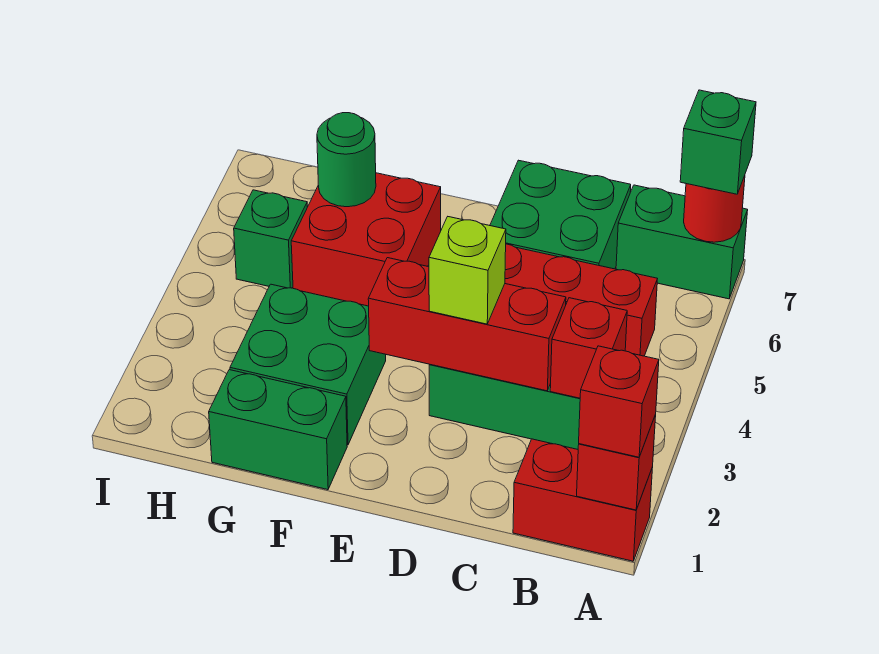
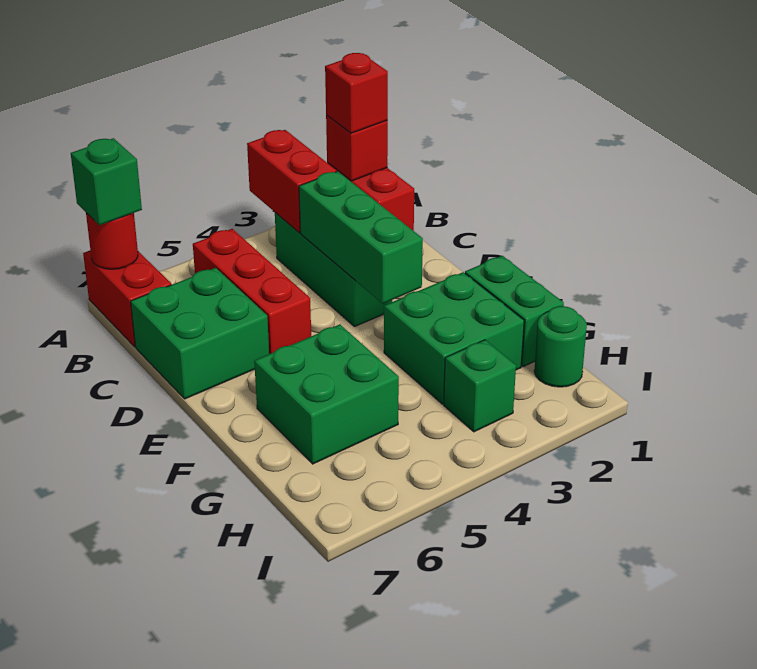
green 1x2 brick [616,185,748,299] -> red 1x2 brick [83,251,171,347]
red 1x1 brick [550,298,627,398] -> red 1x2 brick [247,130,337,233]
red 1x3 brick [368,258,566,391] -> green 1x3 brick [299,171,423,304]
lime 1x1 brick [429,217,506,324] -> none
red 2x2 brick [291,173,441,306] -> green 2x2 brick [254,324,399,464]
green 1x1 round brick [317,113,376,207] -> green 1x1 round brick moved to [534,306,587,387]
green 1x1 brick [234,190,307,288] -> green 1x1 brick moved to [444,340,516,432]

